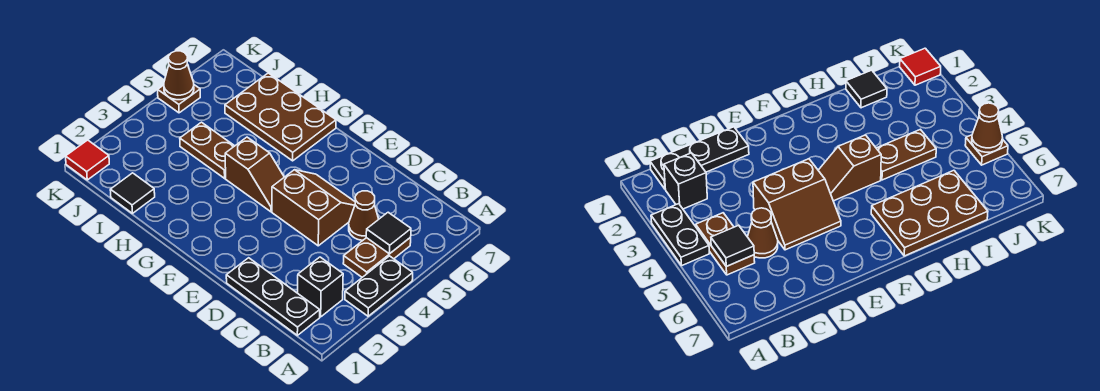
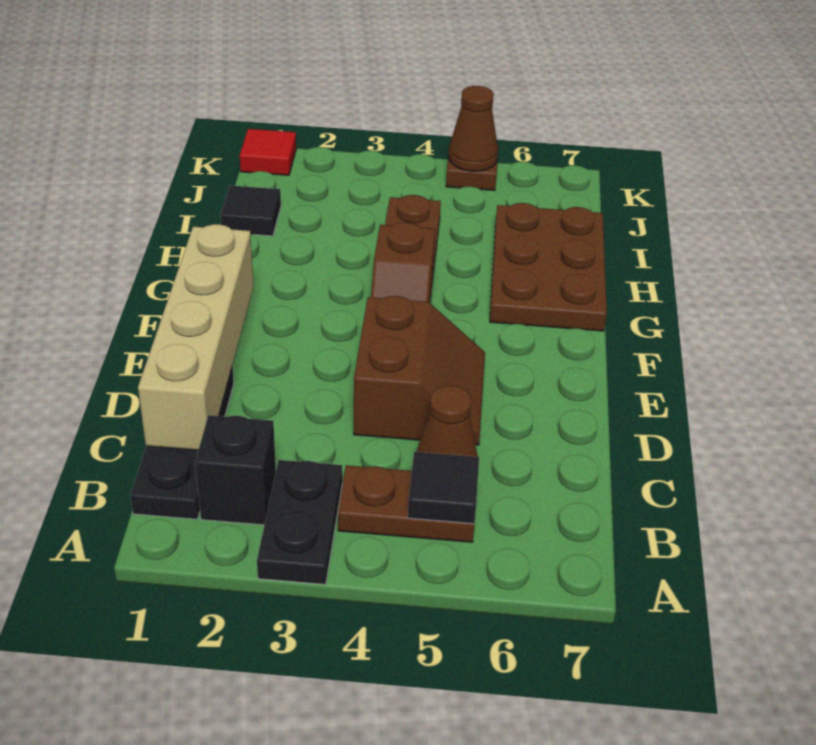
black 1x2 plate [345,256,413,316] -> black 1x2 plate turned to [257,460,342,584]
none -> tan 1x4 brick [138,224,253,450]

